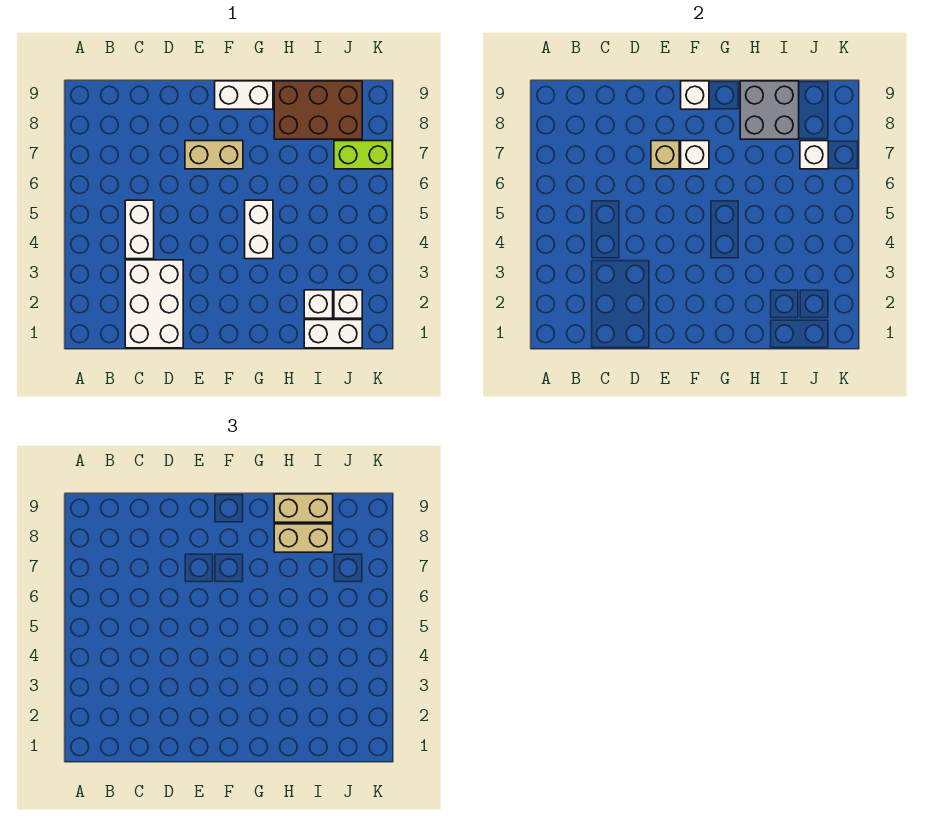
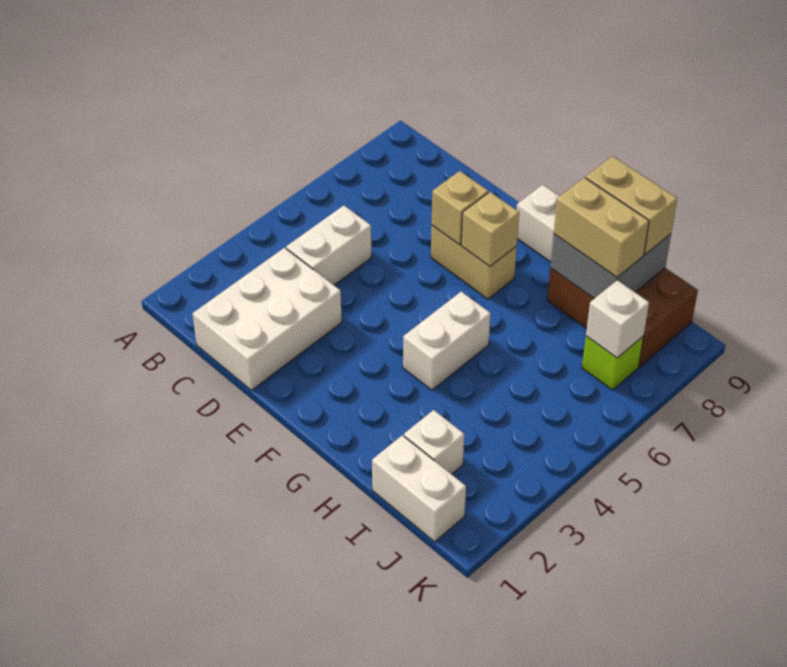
white 1x1 brick [681,141,709,169] -> tan 1x1 brick [461,192,519,266]
white 1x1 brick [681,81,709,109] -> none
white 1x1 brick [334,290,362,318] -> none
lime 1x2 brick [334,141,392,169] -> lime 1x1 brick [582,336,644,390]

